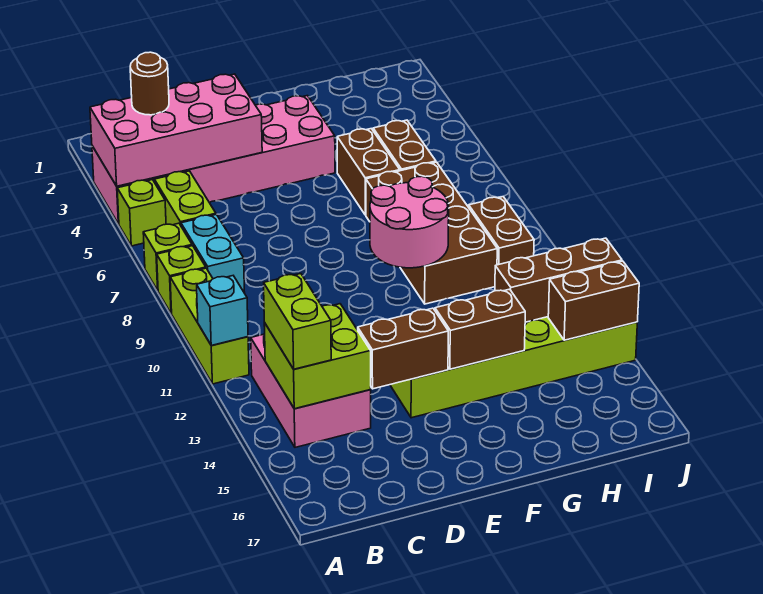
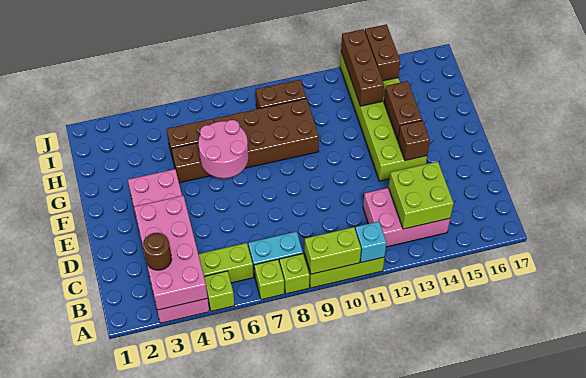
lime 1x2 brick [264,274,331,369] -> lime 1x2 brick moved to [304,227,361,274]
brown 1x2 brick [358,308,448,389] -> brown 1x1 brick [398,120,430,161]
pink 2x2 round brick [370,176,449,268] -> pink 2x2 round brick moved to [198,120,248,178]

